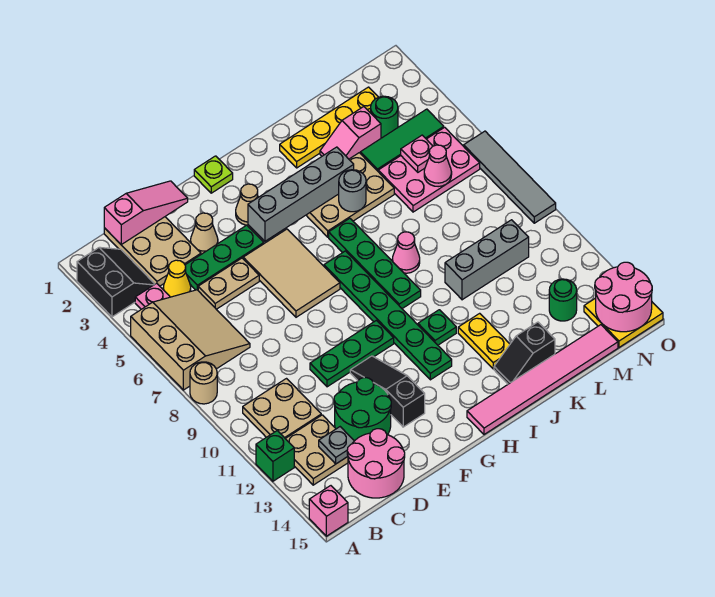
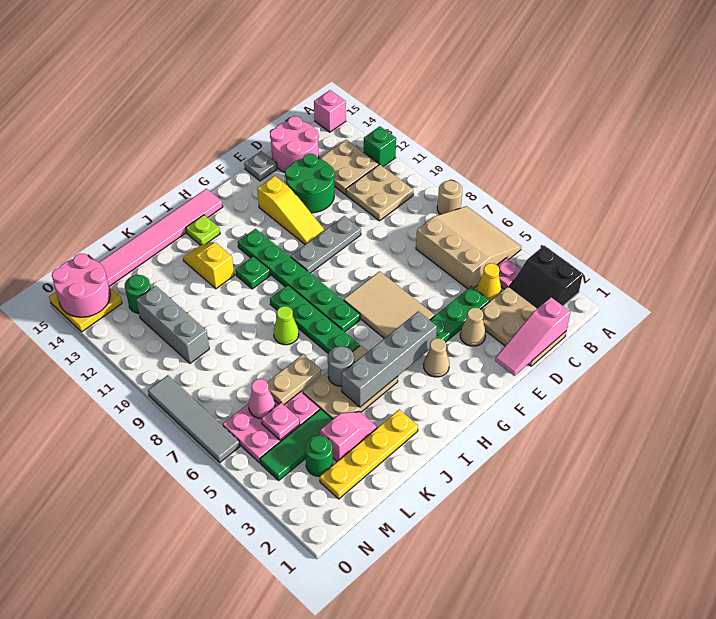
tan 3x3 slope [131,290,250,390] -> tan 3x3 slope turned to [416,206,521,289]
grey 1x1 plate [319,427,354,464] -> grey 1x1 plate moved to [244,151,277,181]
tan 1x2 plate [198,258,259,309] -> tan 1x2 plate moved to [267,354,321,405]
green 1x3 plate [310,320,394,387] -> grey 1x3 plate [291,216,361,273]
black 1x3 slope [350,356,425,427] -> yellow 1x3 slope [257,176,325,245]
lime 1x1 plate [194,156,233,193] -> lime 1x1 plate moved to [186,215,220,245]
pink 1x1 cone [392,232,420,273] -> lime 1x1 cone [274,306,299,345]
yellow 1x2 plate [458,313,510,369] -> yellow 1x2 slope [183,242,234,289]
black 1x2 slope [494,322,555,384] -> none
grey 1x3 brick [445,220,529,300] -> grey 1x3 brick turned to [136,286,209,363]

